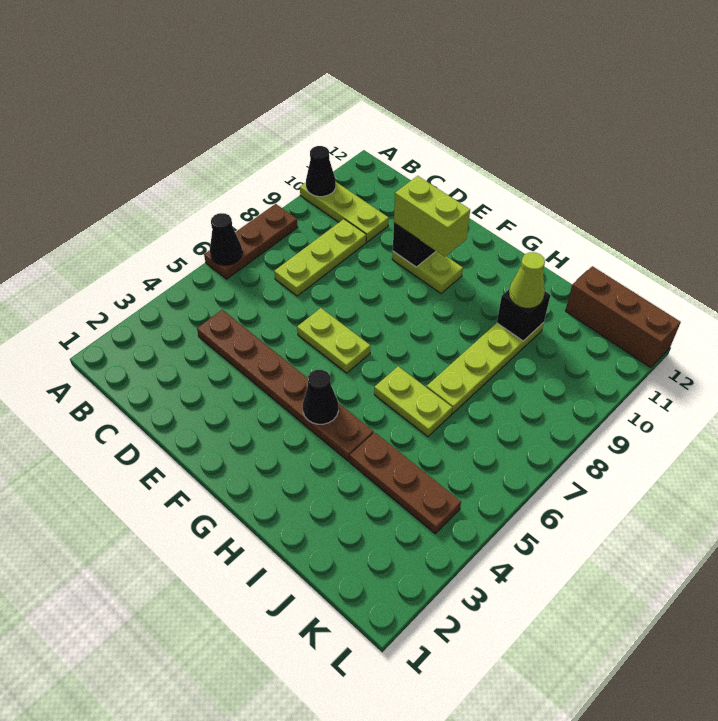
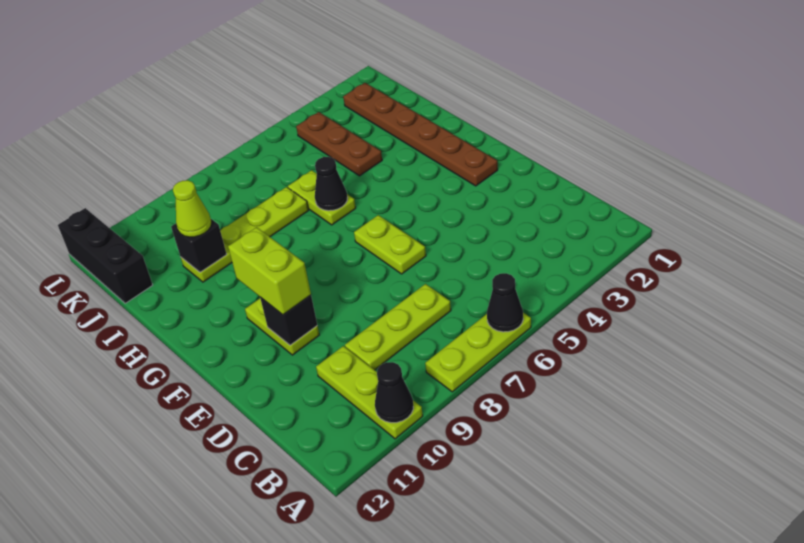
brown 1x3 plate [204,204,298,279] -> lime 1x3 plate [425,313,531,392]
brown 1x6 plate [197,310,374,461] -> brown 1x6 plate moved to [343,83,498,186]
black 1x1 cone [303,370,338,424] -> black 1x1 cone moved to [315,157,348,211]
brown 1x3 brick [565,266,681,368] -> black 1x3 brick [58,208,153,303]

